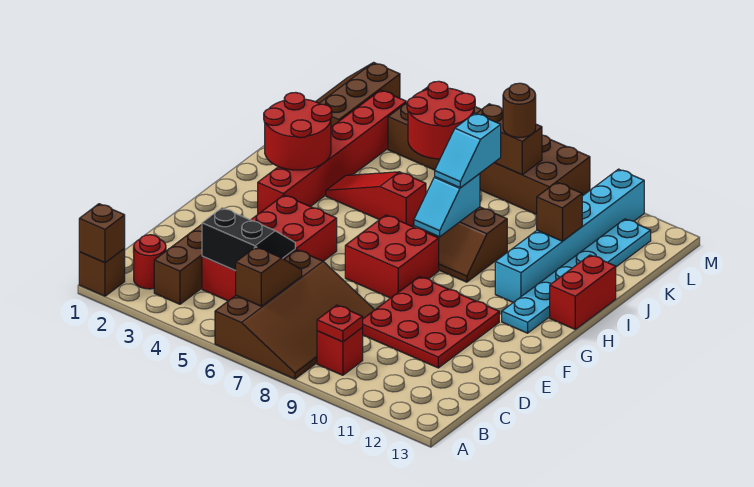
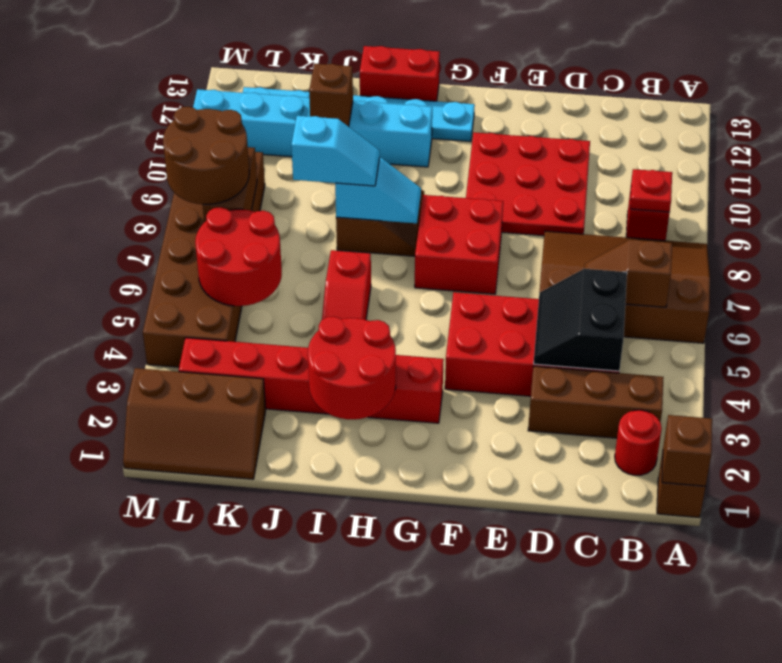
brown 1x1 round brick [503,83,536,138] -> brown 2x2 round brick [163,107,249,204]

